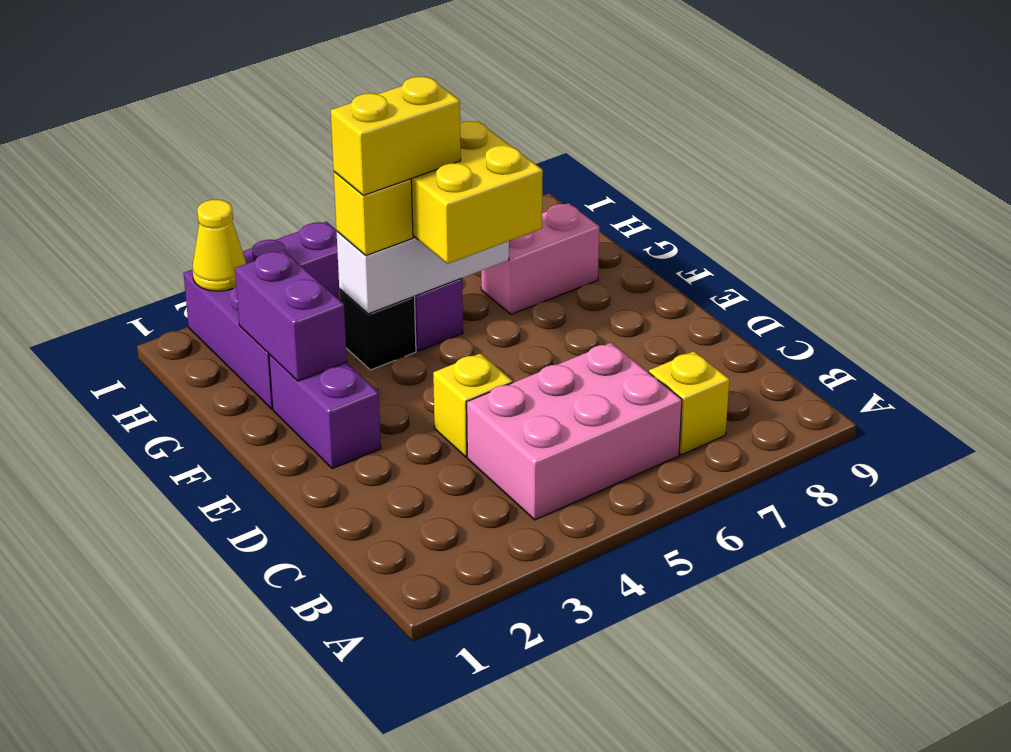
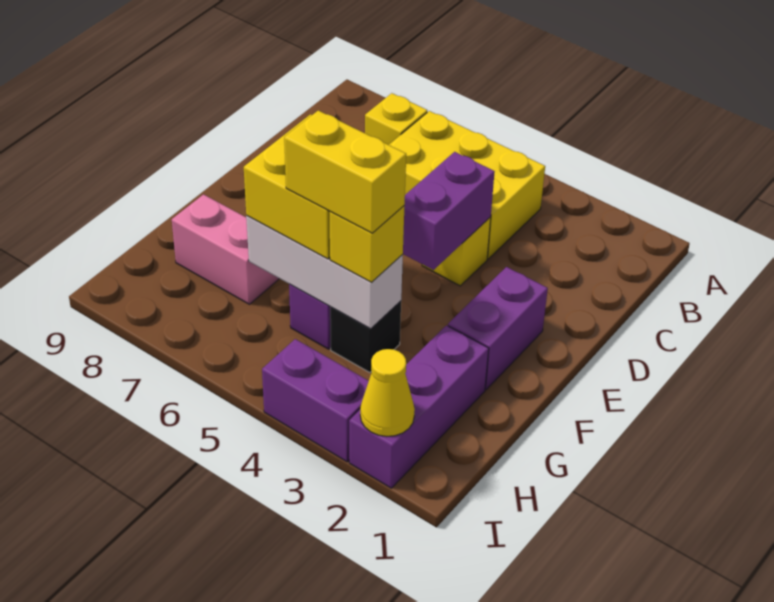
pink 2x3 brick [467,343,682,520] -> yellow 2x3 brick [389,111,545,259]
purple 1x2 brick [235,250,347,381] -> purple 1x2 brick moved to [403,152,495,270]

